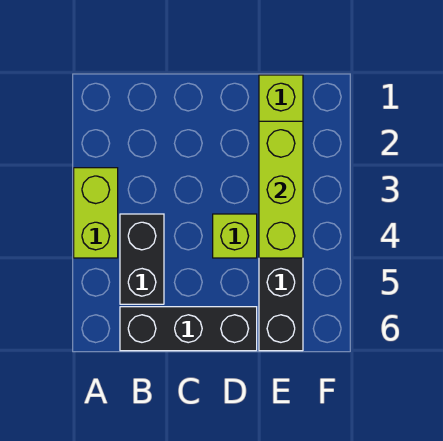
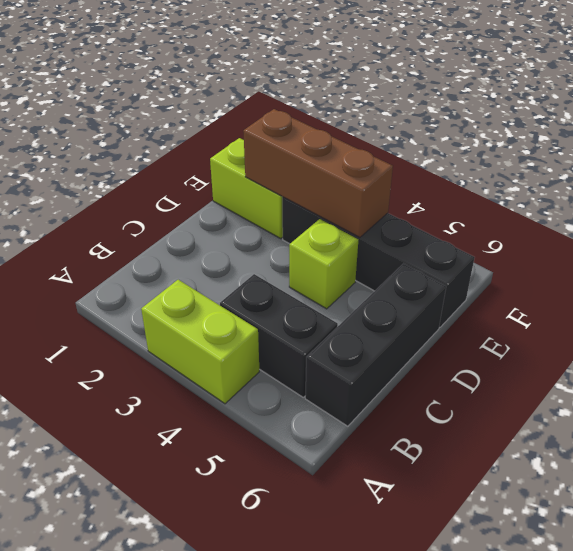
lime 1x3 brick [259,121,303,258] -> brown 1x3 brick [243,109,393,237]

